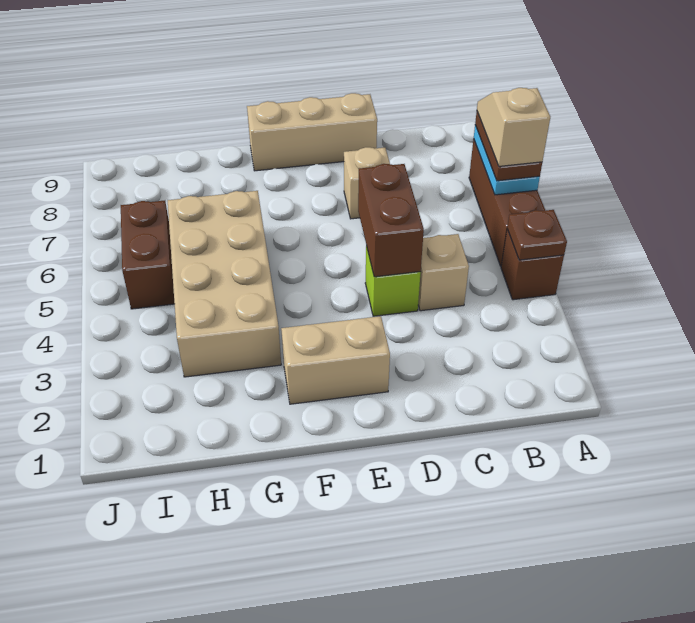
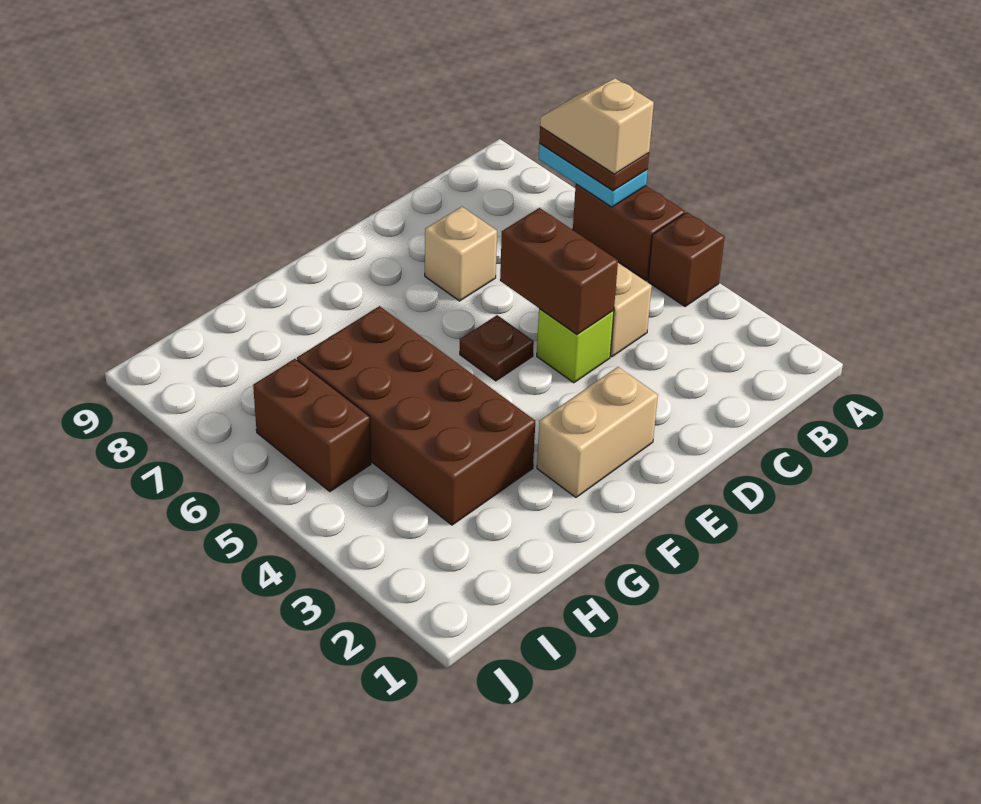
brown 1x1 plate [507,210,567,260] -> brown 1x1 plate moved to [460,315,534,381]
brown 1x3 brick [469,139,546,266] -> brown 1x2 brick [573,184,685,280]
tan 1x3 brick [247,93,377,171] -> none
tan 2x4 brick [168,191,281,377] -> brown 2x4 brick [297,306,535,525]

